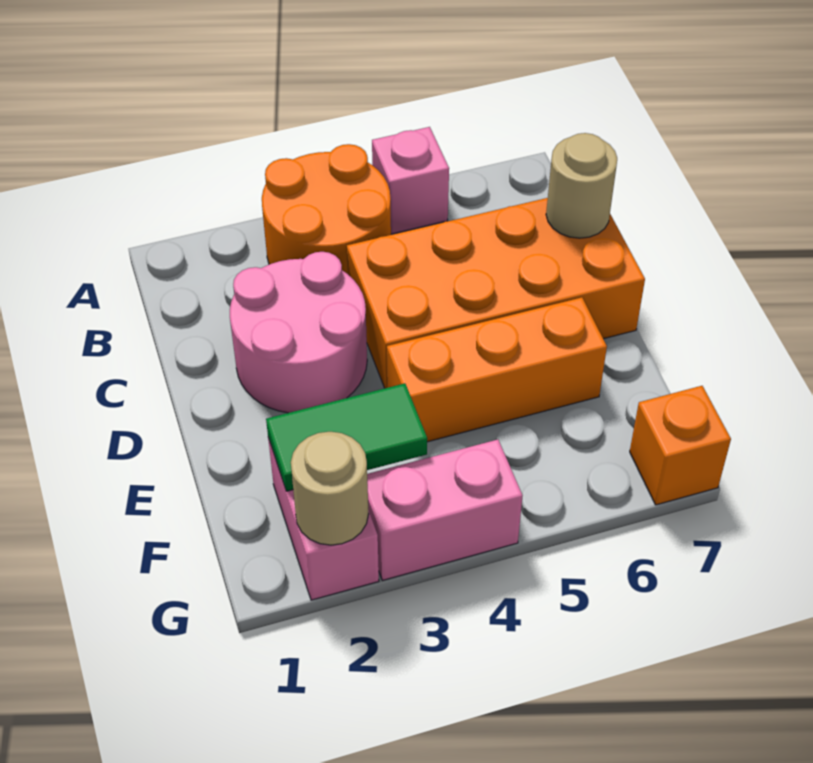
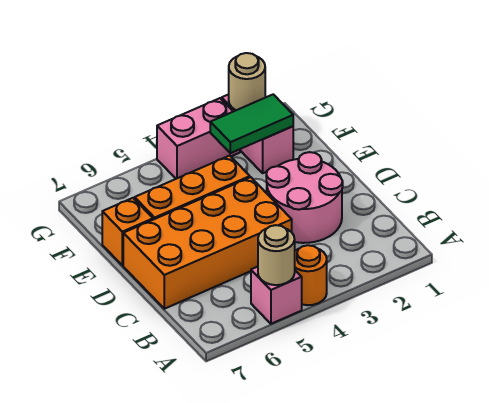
orange 2x2 round brick [262,144,391,274] -> orange 1x1 round brick [295,245,327,305]
tan 1x1 round brick [546,133,617,238] -> tan 1x1 round brick moved to [258,225,295,285]
orange 1x1 brick [630,386,731,505] -> orange 1x1 brick moved to [102,198,153,265]

